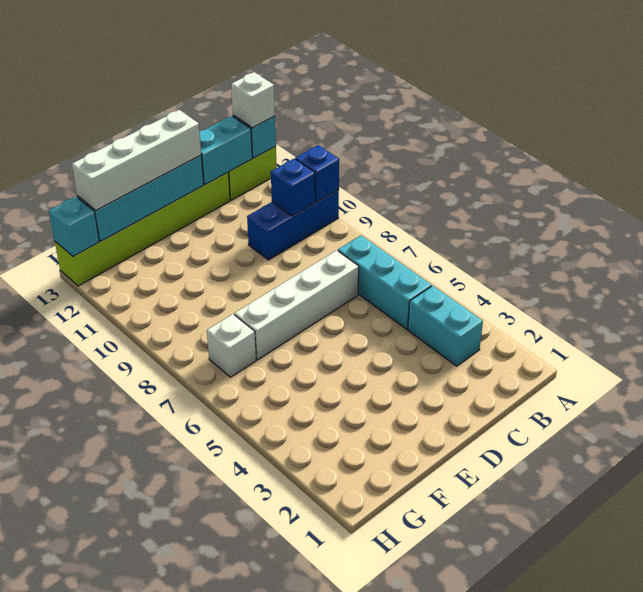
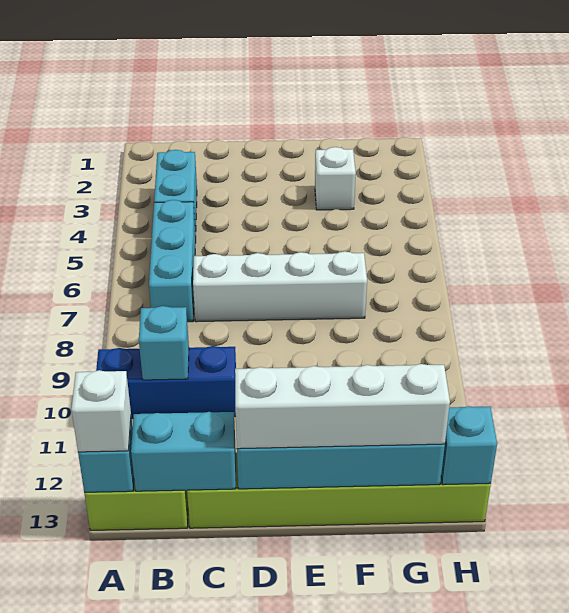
blue 1x1 brick [295,145,339,202] -> none
blue 1x1 brick [271,158,315,216] -> cyan 1x1 brick [139,306,189,380]
white 1x1 brick [207,314,256,377] -> white 1x1 brick moved to [315,147,356,210]

